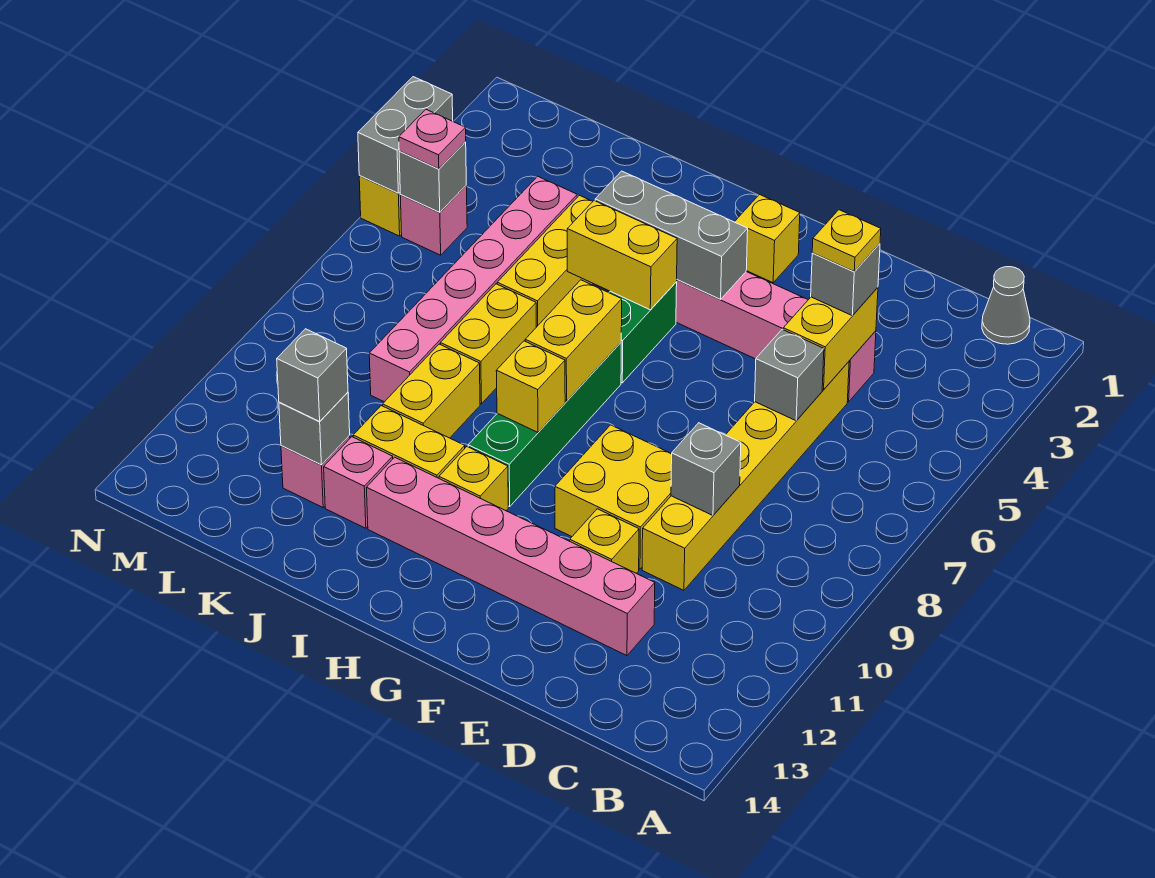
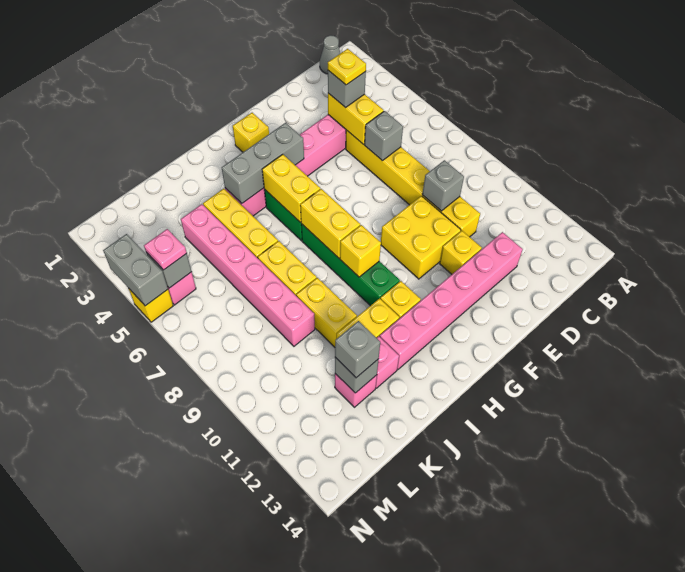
yellow 1x2 brick [567,201,677,310] -> yellow 1x2 brick turned to [262,154,320,223]

